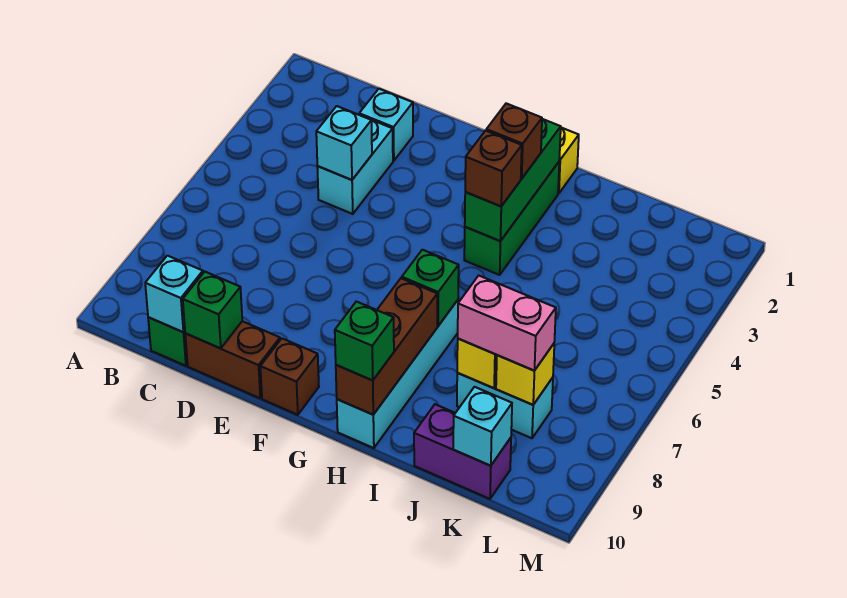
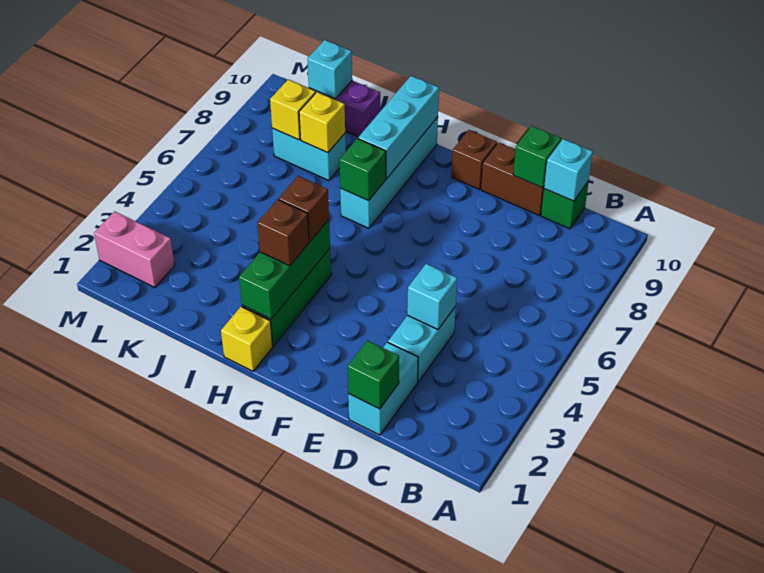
cyan 1x1 brick [359,89,413,161] -> cyan 1x2 brick [348,342,418,435]
brown 1x3 brick [336,278,437,415] -> cyan 1x3 brick [358,76,439,178]
green 1x1 brick [335,301,394,380] -> green 1x1 brick moved to [348,340,399,409]
pink 1x2 brick [458,276,556,370] -> pink 1x2 brick moved to [94,211,175,288]

